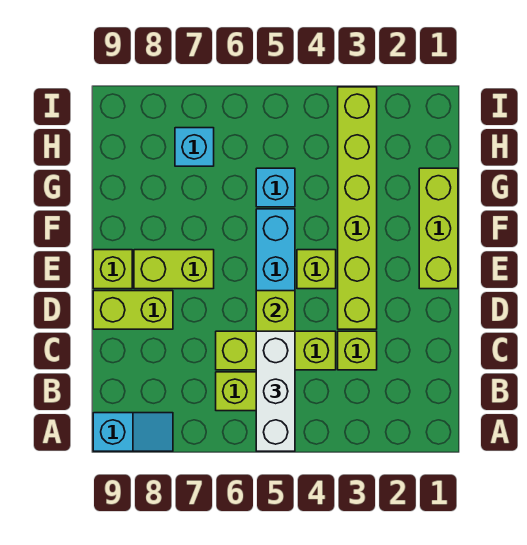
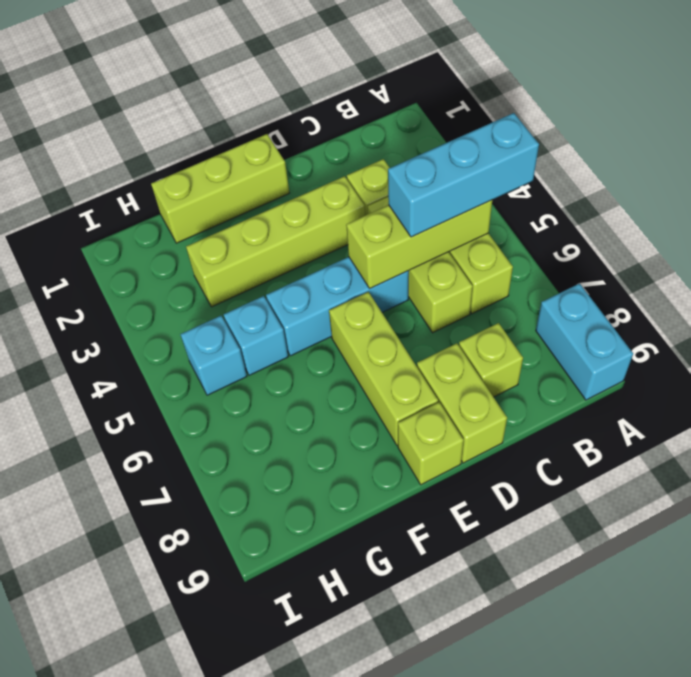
white 1x3 brick [256,331,295,451] -> cyan 1x3 brick [388,113,539,237]
cyan 1x2 slope [93,413,173,451] -> cyan 1x2 brick [536,283,633,400]
lime 1x6 brick [338,87,377,329] -> lime 1x4 brick [186,176,365,307]
lime 1x1 brick [297,250,336,289] -> lime 1x1 brick moved to [459,323,523,397]
lime 1x2 brick [134,250,214,289] -> lime 1x3 brick [329,292,438,445]
cyan 1x1 brick [175,128,214,166] -> cyan 1x1 brick moved to [180,316,247,395]

